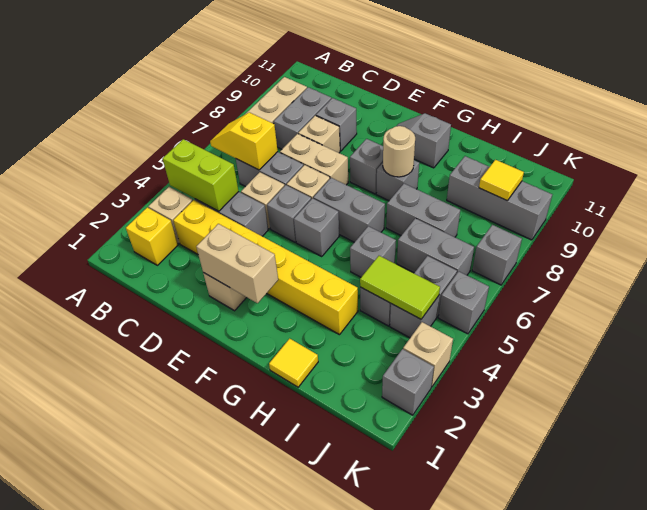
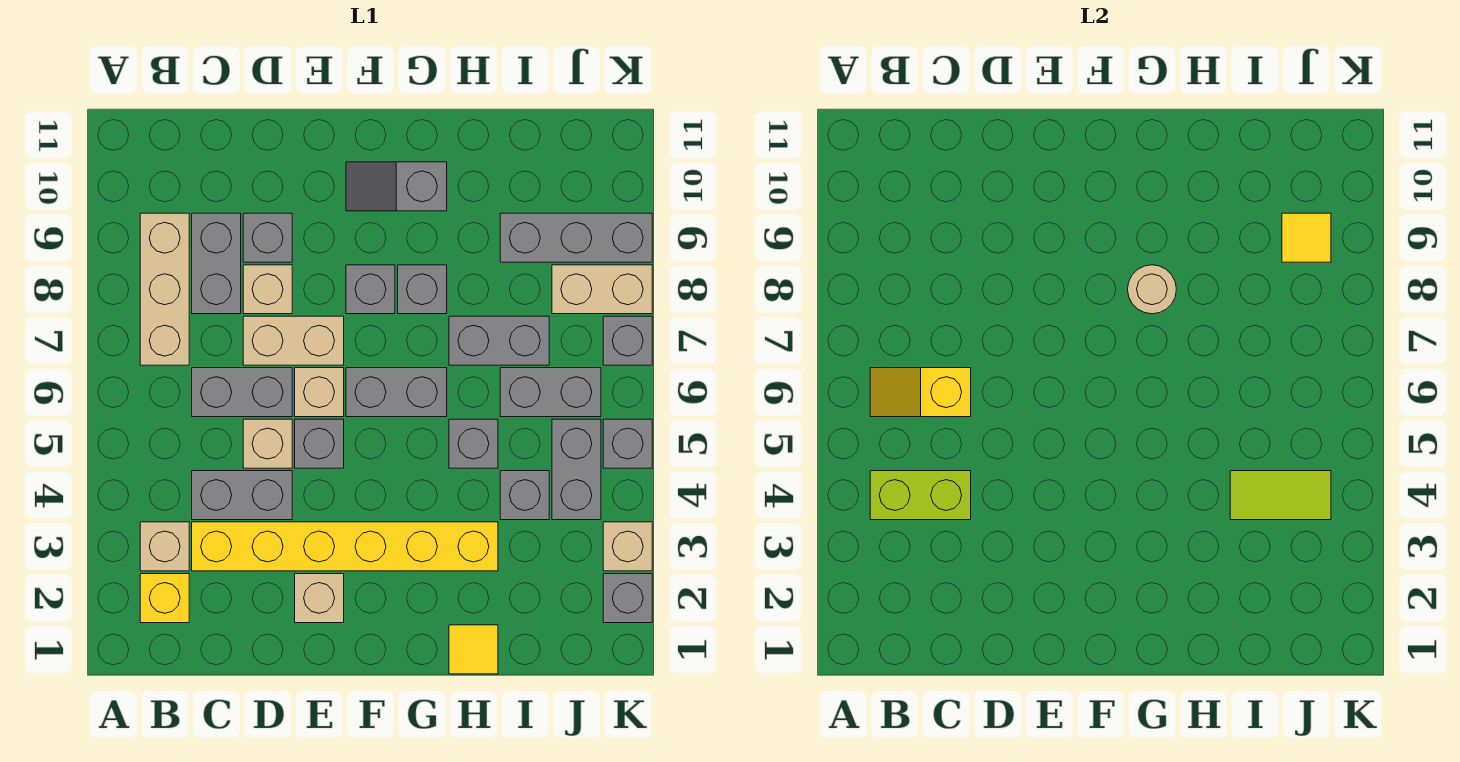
tan 1x2 brick [196,224,278,303] -> tan 1x2 brick moved to [552,265,652,314]
grey 1x1 brick [294,198,339,257] -> none

